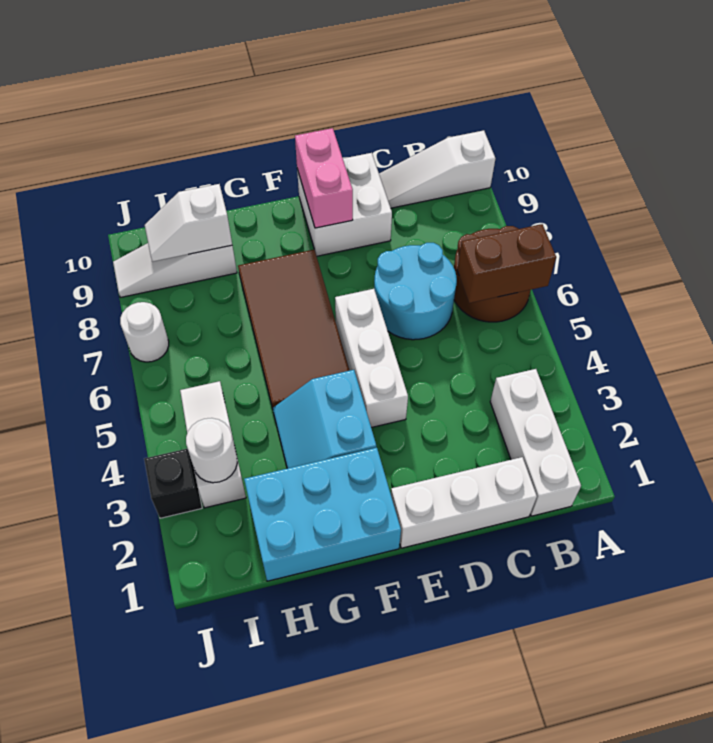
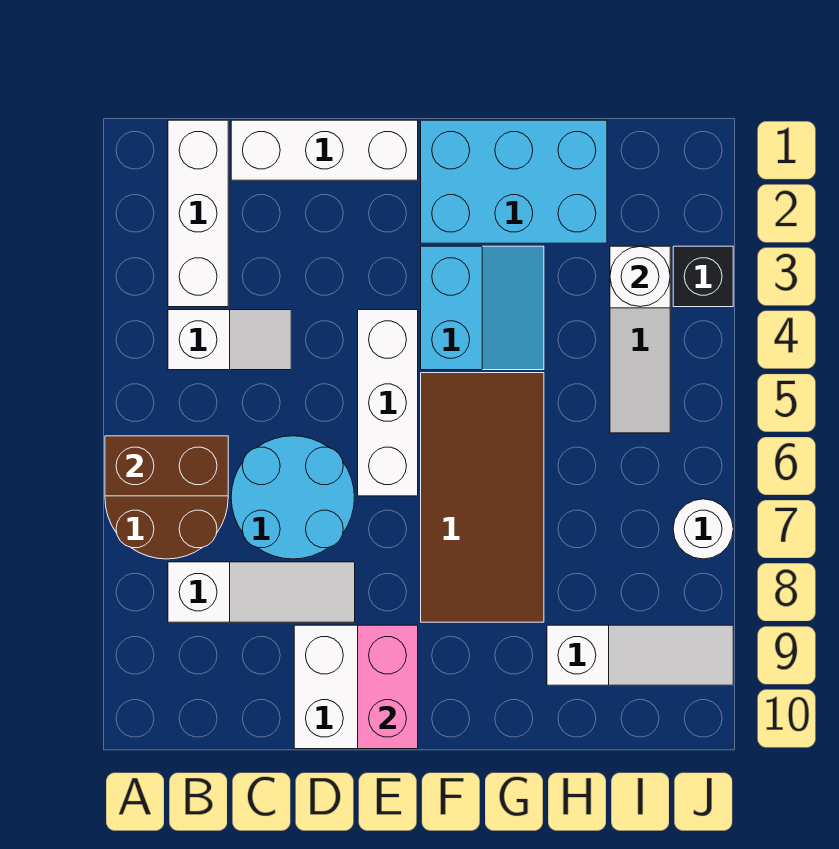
white 1x3 slope [379,130,495,208] -> white 1x3 slope moved to [168,562,355,622]
white 1x2 slope [145,184,232,262] -> white 1x2 slope moved to [168,310,291,370]

